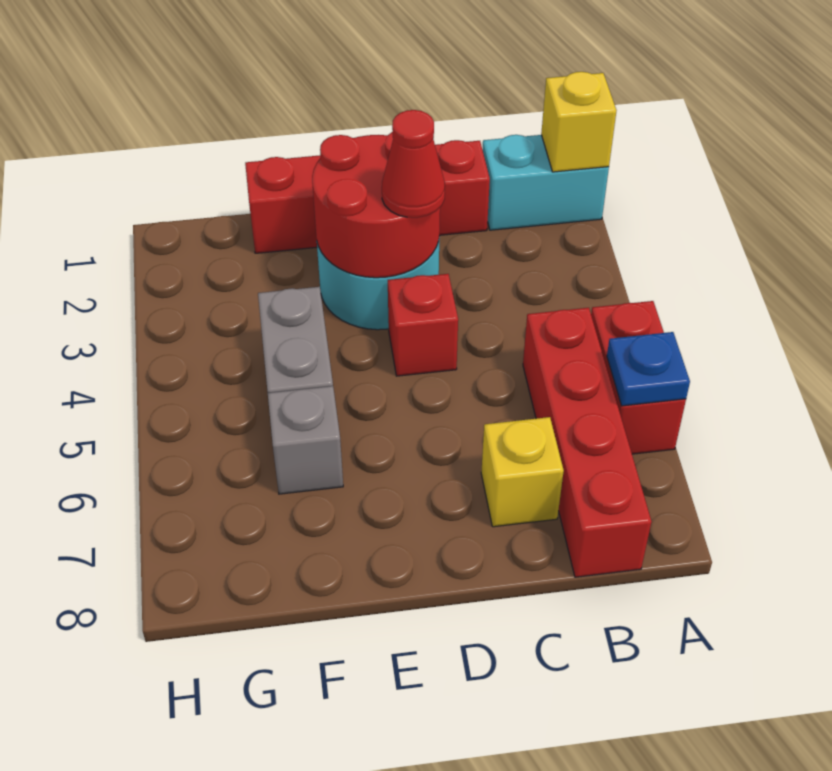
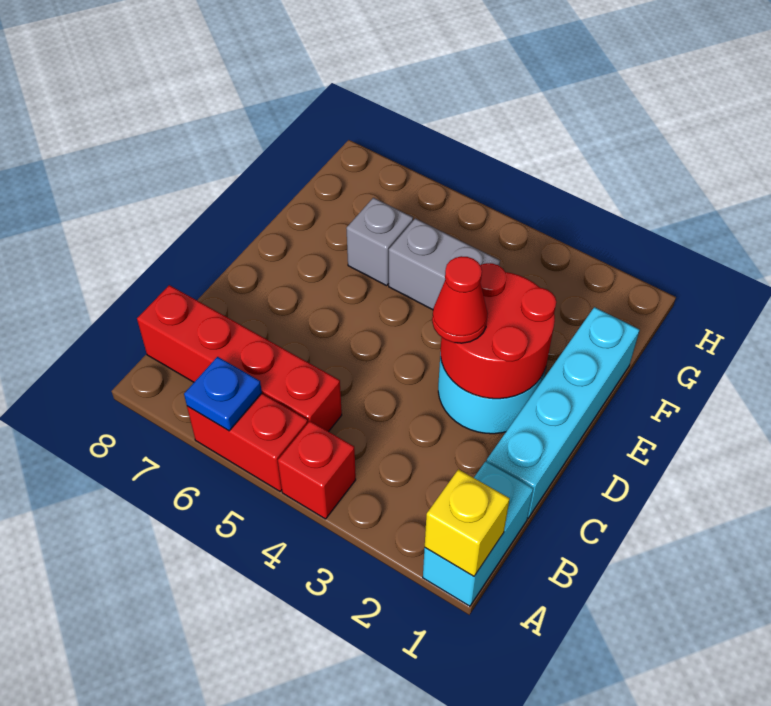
red 1x4 brick [245,140,490,253] -> cyan 1x4 brick [486,307,639,518]
yellow 1x1 brick [481,417,564,527] -> none
red 1x1 brick [388,274,458,376] -> red 1x1 brick moved to [278,421,356,519]

